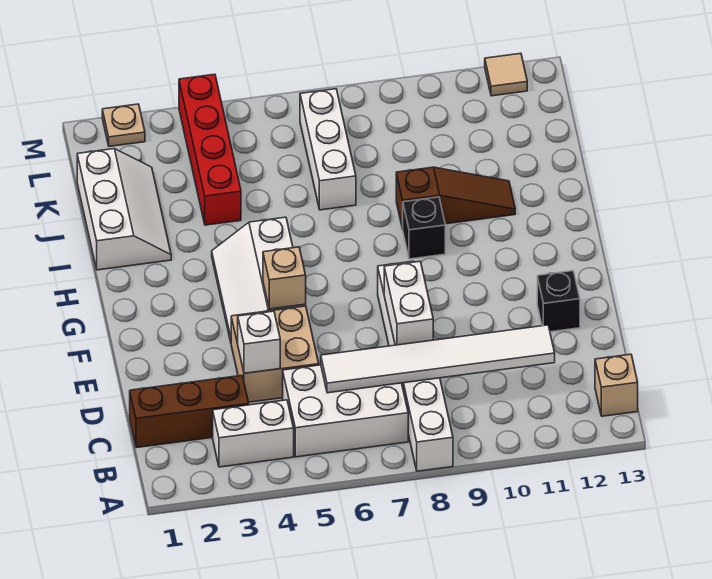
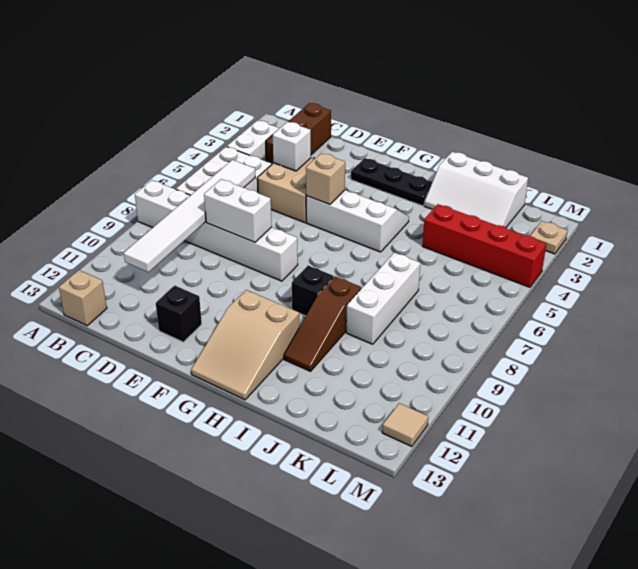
none -> black 1x3 plate [351,158,432,206]
none -> tan 2x3 slope [191,290,299,400]
white 1x3 brick [300,89,356,210] -> white 1x3 brick turned to [346,253,420,344]

